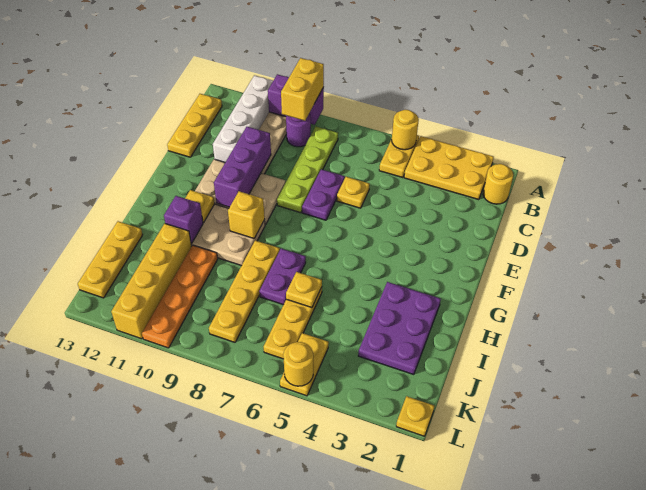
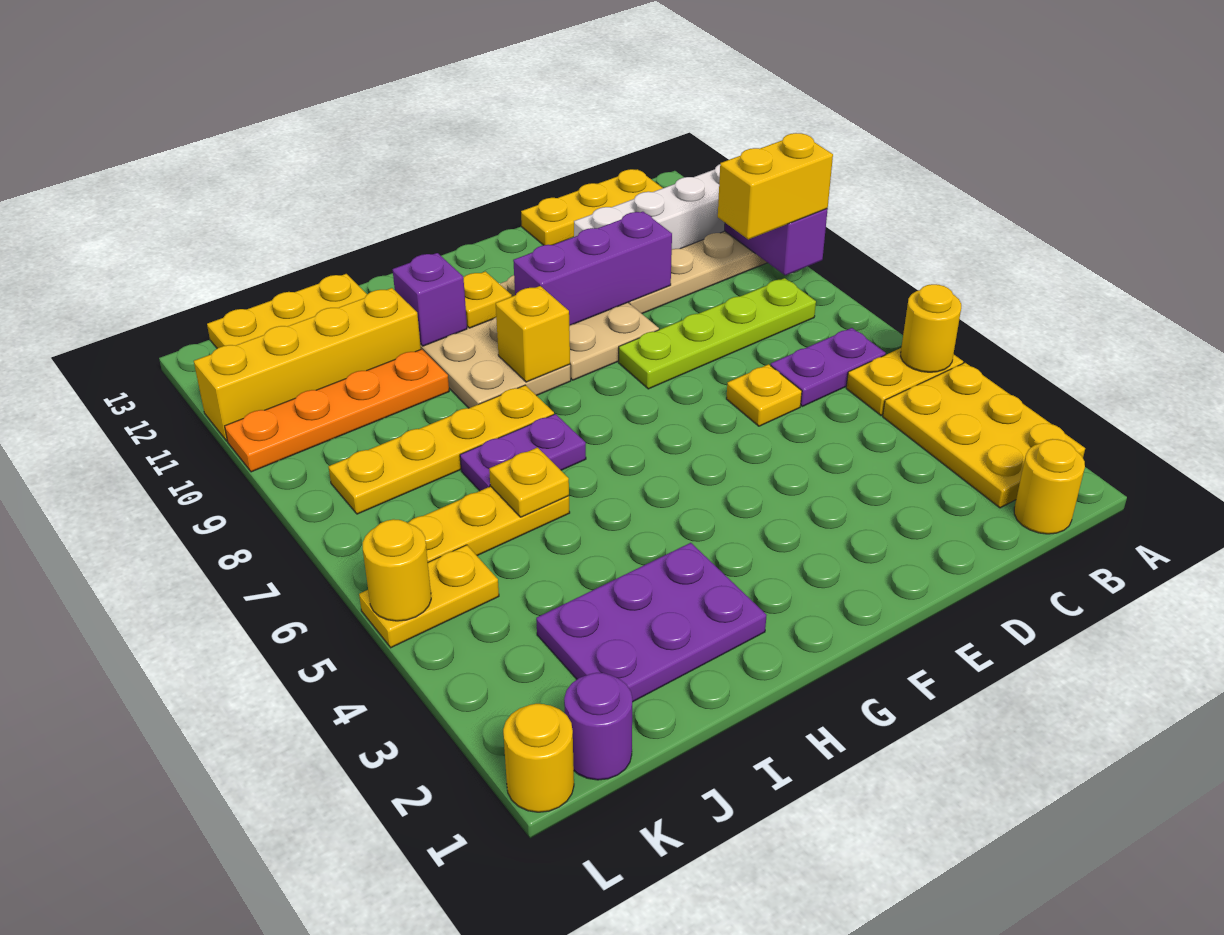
purple 1x1 round brick [286,113,311,147] -> purple 1x1 round brick moved to [564,673,632,780]
purple 1x2 plate [302,169,345,220] -> purple 1x2 plate moved to [771,328,886,406]
yellow 1x1 plate [396,396,434,436] -> yellow 1x1 round brick [503,704,574,812]

